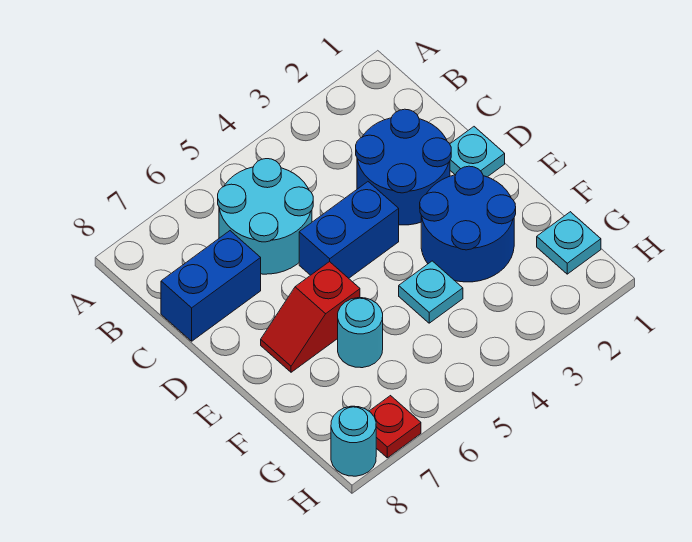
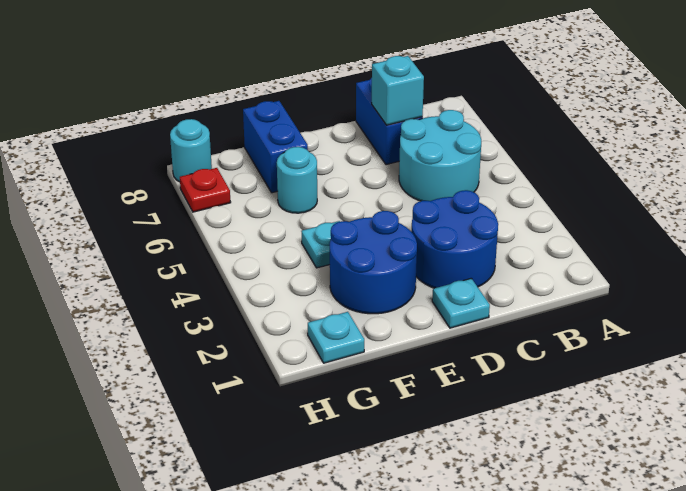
none -> cyan 1x1 brick [372,56,424,125]
blue 1x2 brick [299,182,399,278] -> blue 1x2 brick moved to [243,101,308,193]
red 1x2 slope [261,262,360,372] -> none

